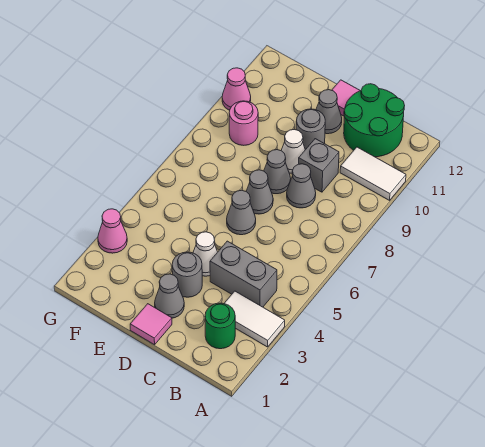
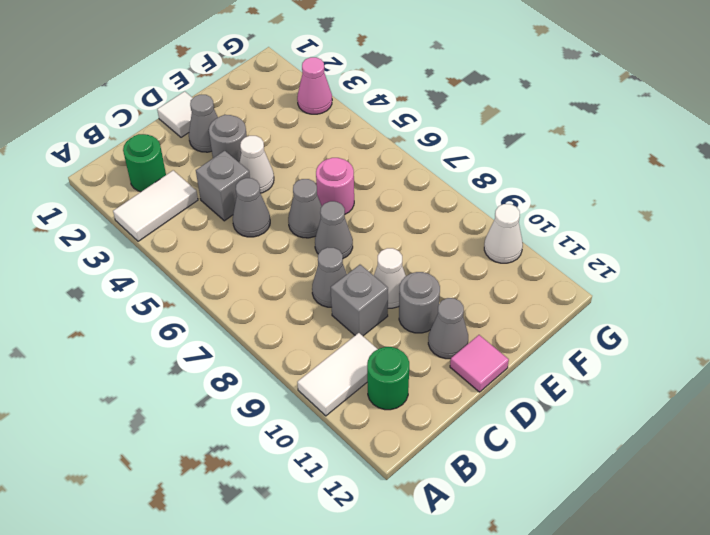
grey 1x2 brick [210,241,277,307] -> grey 1x1 brick [196,151,250,221]
green 2x2 round brick [344,84,405,157] -> green 1x1 round brick [367,347,409,410]
pink 1x1 tile [130,304,172,345] -> white 1x1 tile [157,91,193,137]
grey 1x1 cone [264,150,291,194] -> grey 1x1 cone moved to [233,178,270,237]
pink 1x1 round brick [229,101,258,145] -> pink 1x1 round brick moved to [316,158,354,214]
pink 1x1 cone [222,68,251,110] -> white 1x1 cone [484,204,523,263]

